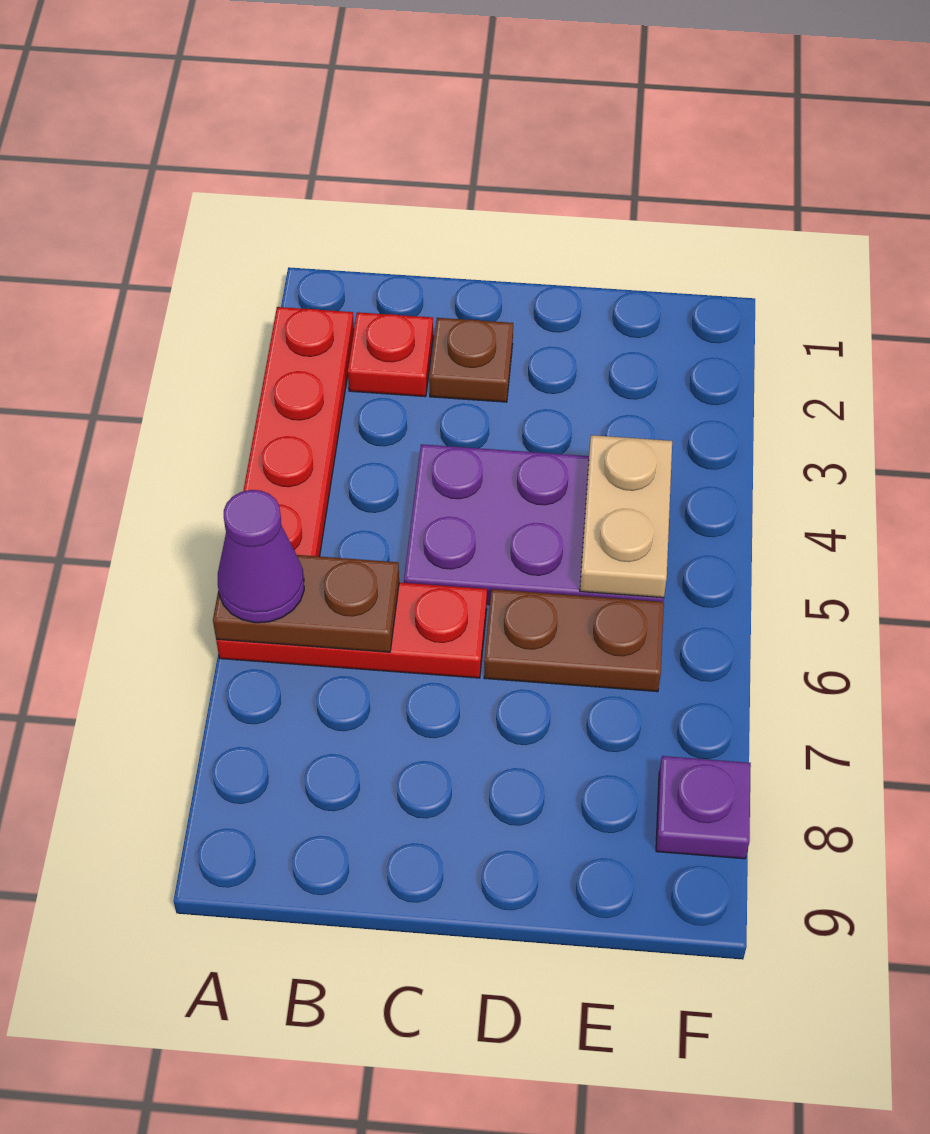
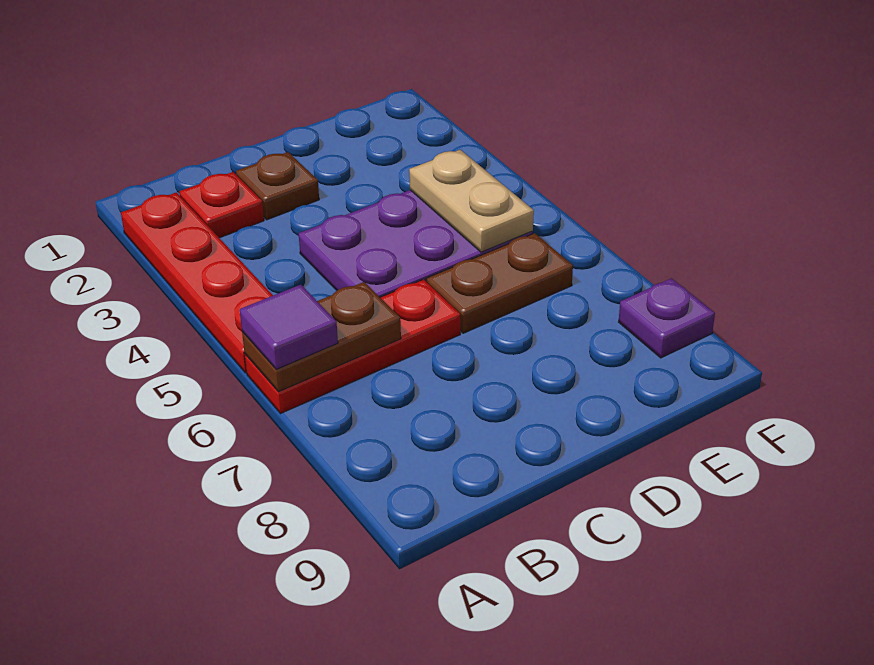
purple 1x1 cone [218,490,304,623] -> purple 1x1 tile [240,285,338,369]

